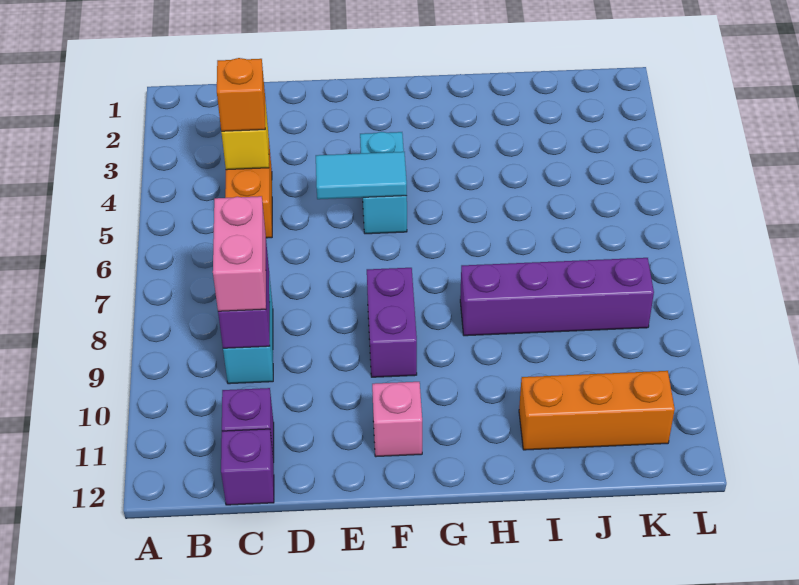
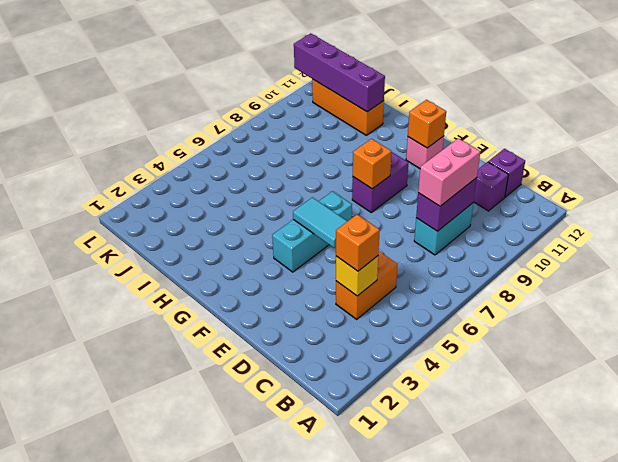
cyan 1x2 brick [360,132,407,234] -> cyan 1x3 brick [272,191,352,272]
none -> orange 1x1 brick [353,139,392,189]
none -> orange 1x1 brick [408,100,446,148]
purple 1x4 brick [460,258,654,336] -> purple 1x4 brick moved to [294,33,385,112]

